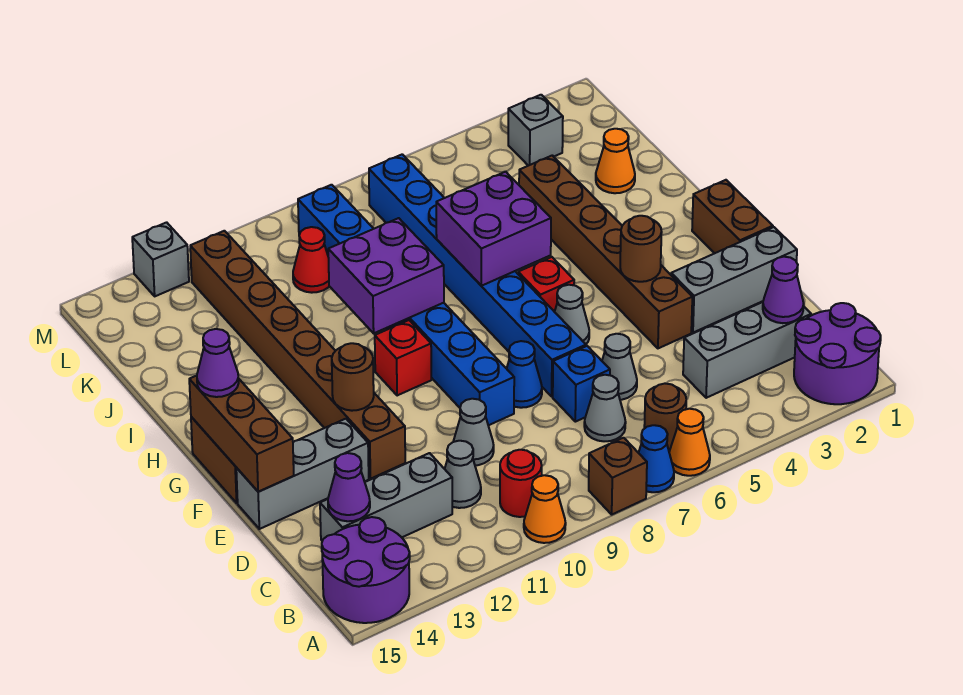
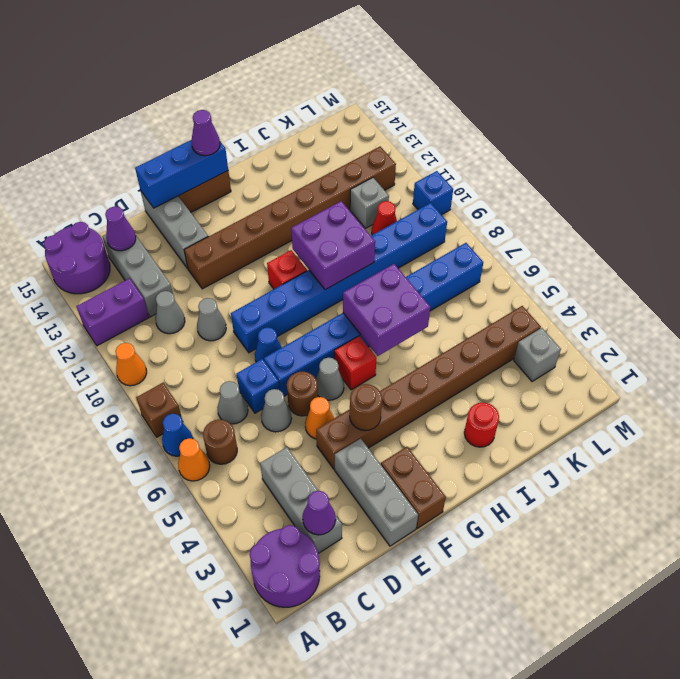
none -> purple 1x2 brick [76,278,149,346]
red 1x1 round brick [500,450,542,517] -> red 1x1 round brick moved to [464,403,499,447]
brown 1x6 brick [519,155,692,348] -> brown 1x8 brick [316,306,541,469]
brown 1x3 brick [189,376,294,492] -> blue 1x3 brick [135,140,228,208]
brown 1x2 brick [692,180,773,253] -> brown 1x2 brick turned to [381,447,446,528]
brown 1x1 round brick [332,343,374,411] -> brown 1x1 round brick moved to [287,371,318,416]
orange 1x1 cone [596,129,635,193] -> orange 1x1 cone moved to [305,397,334,439]
none -> blue 1x1 brick [413,171,453,215]
grey 1x1 brick [132,222,189,296] -> grey 1x1 brick moved to [350,178,389,228]

